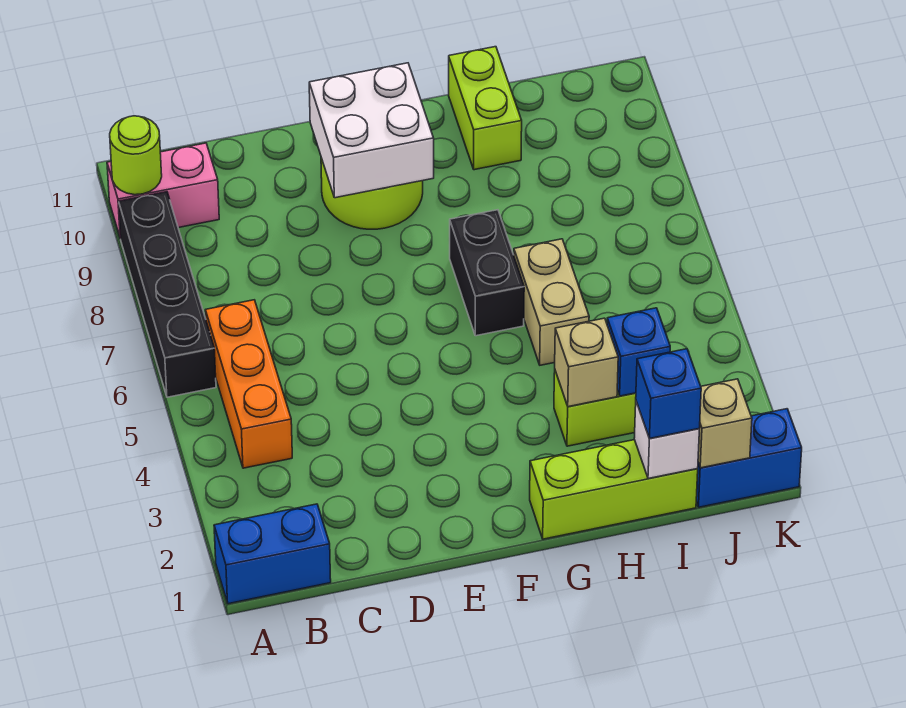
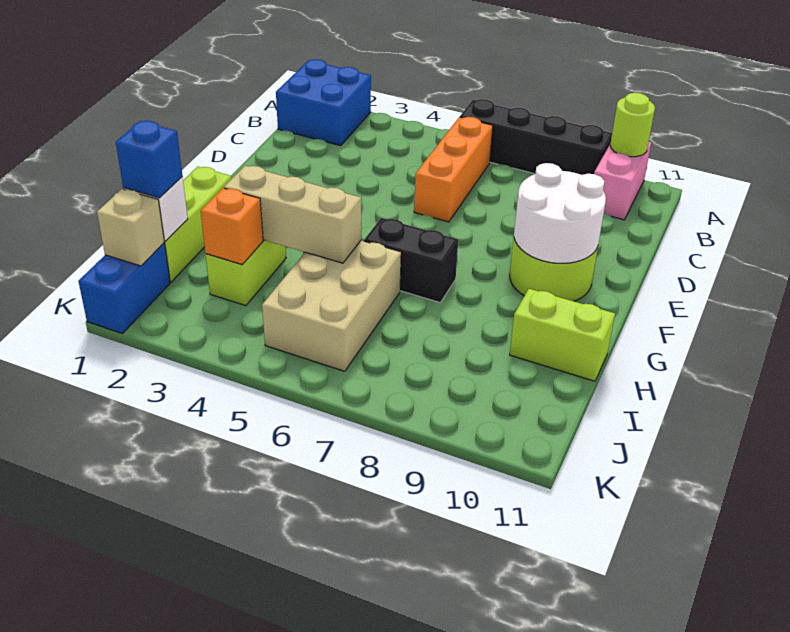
blue 1x2 brick [214,504,331,604] -> blue 2x2 brick [276,59,371,146]
orange 1x3 brick [205,300,292,468] -> orange 1x3 brick turned to [414,117,493,222]
white 2x2 brick [309,63,434,198] -> white 2x2 round brick [514,163,606,263]
tan 1x1 brick [555,318,618,407] -> tan 1x3 brick [224,166,361,263]
tan 1x2 brick [514,239,589,365] -> tan 2x3 brick [262,240,401,371]
blue 1x1 brick [607,308,670,396] -> orange 1x1 brick [201,188,263,265]

